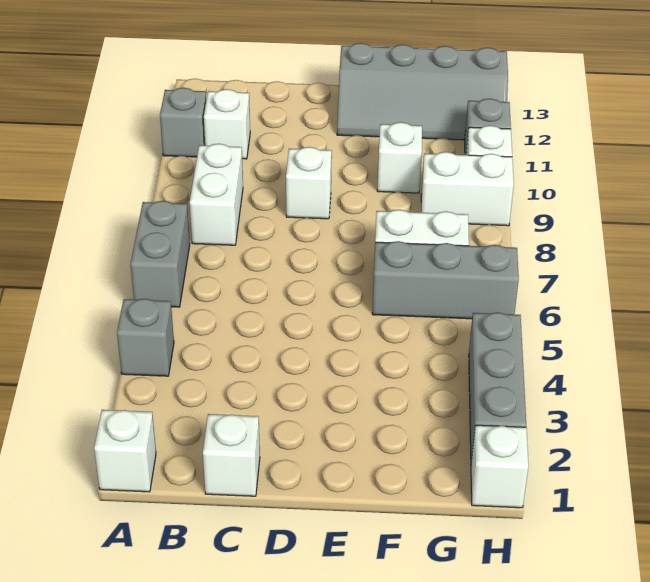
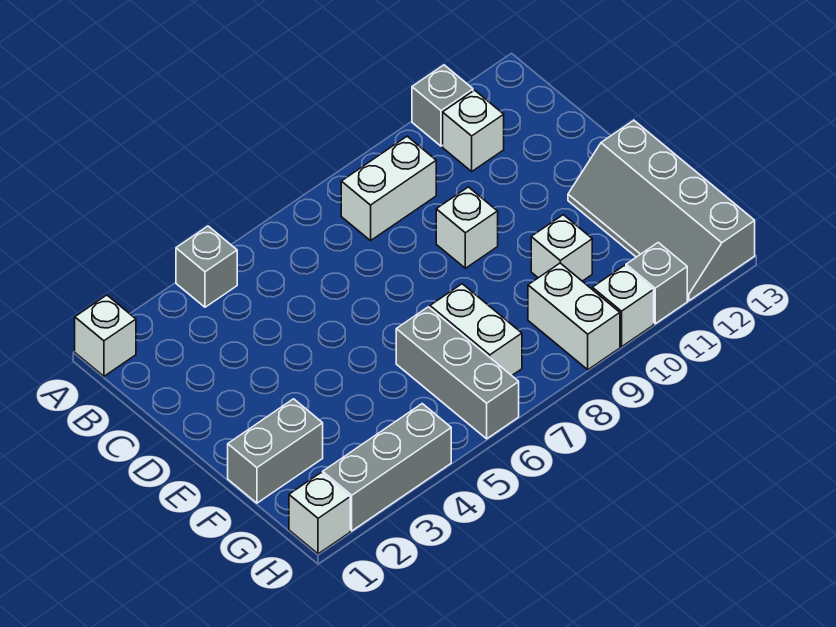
grey 1x2 brick [131,201,190,307] -> grey 1x2 brick moved to [228,399,323,503]
white 1x1 brick [203,414,260,496] -> none

